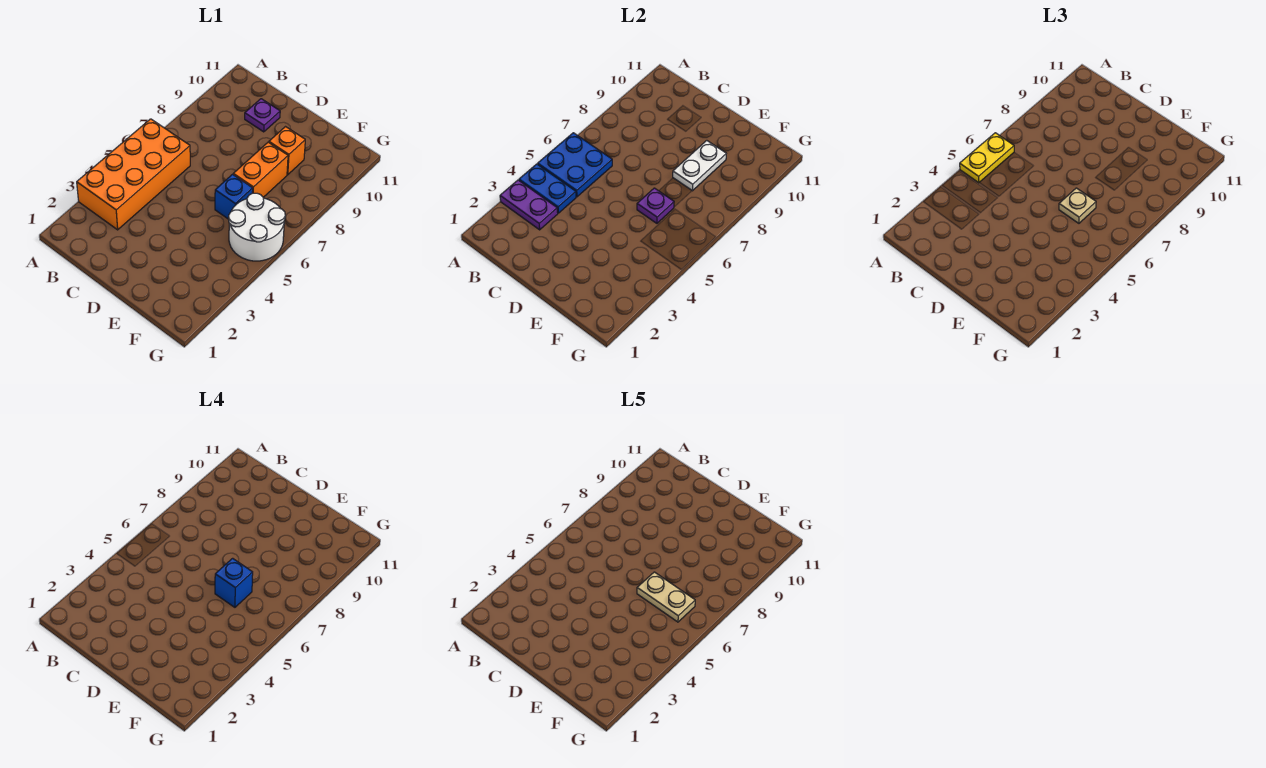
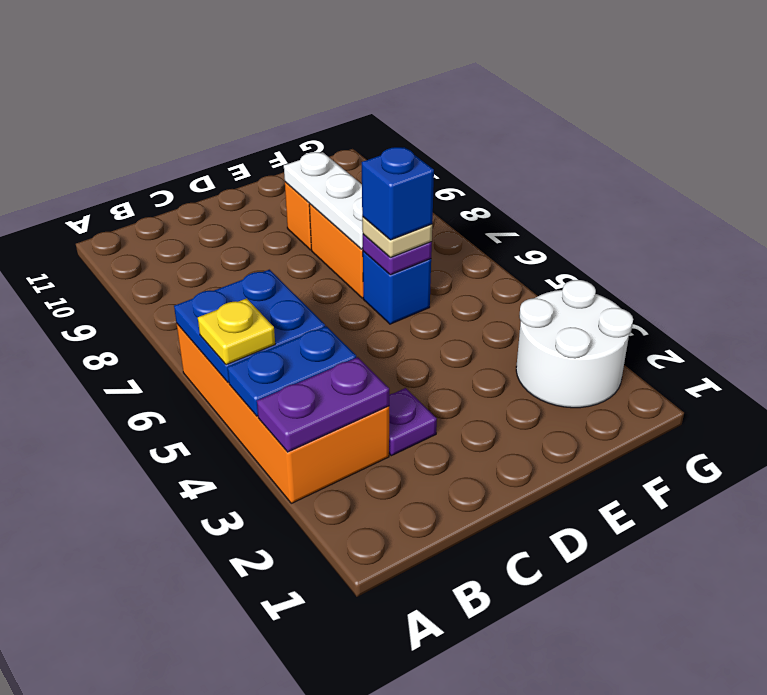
yellow 1x2 plate [960,133,1014,183] -> yellow 1x1 plate [198,298,275,365]
purple 1x1 plate [245,99,280,132] -> purple 1x1 plate moved to [389,388,437,456]
tan 1x2 plate [637,572,695,622] -> none
white 1x2 plate [673,141,726,191] -> white 1x3 plate [284,152,363,249]
white 2x2 round brick [229,193,285,261] -> white 2x2 round brick moved to [516,280,633,408]

